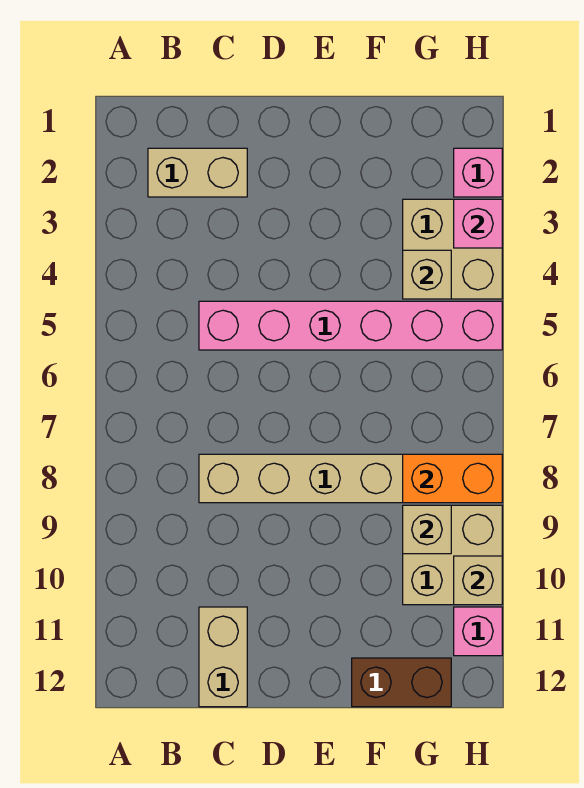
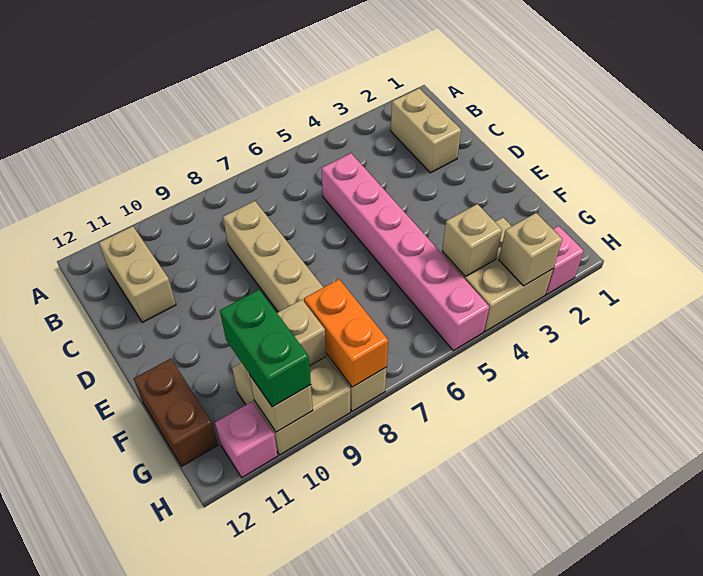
tan 1x2 brick [199,607,247,707] -> tan 1x2 brick turned to [99,226,176,322]
none -> green 1x2 brick [220,290,311,407]
pink 1x1 brick [454,199,502,248] -> tan 1x1 brick [499,213,562,286]

